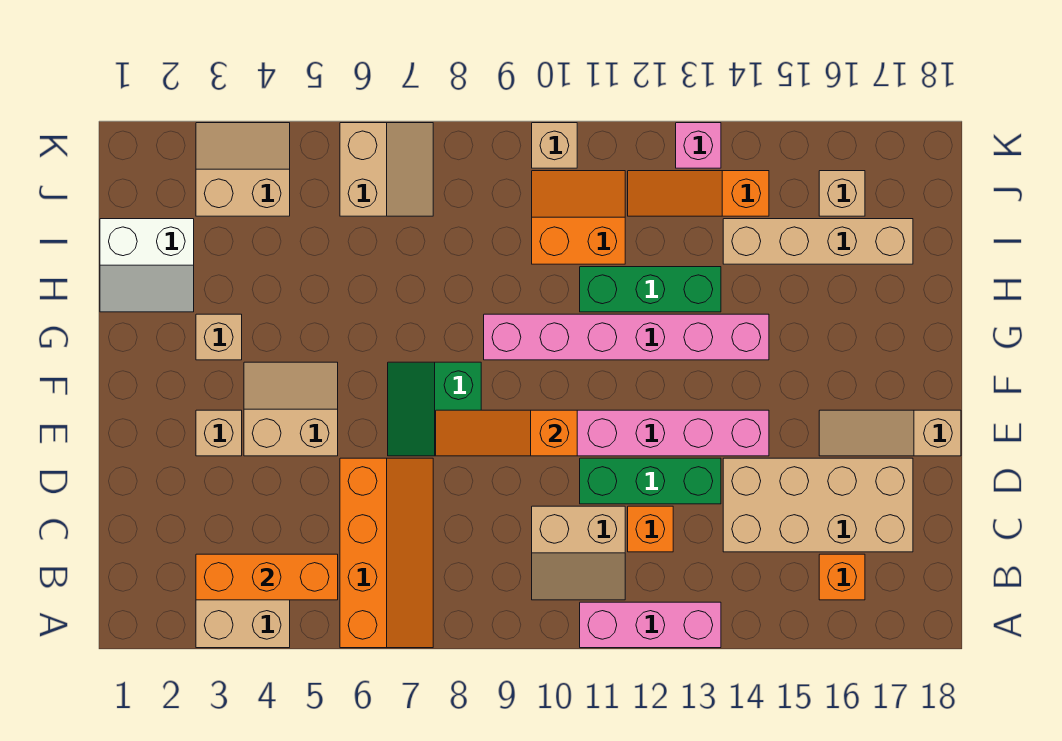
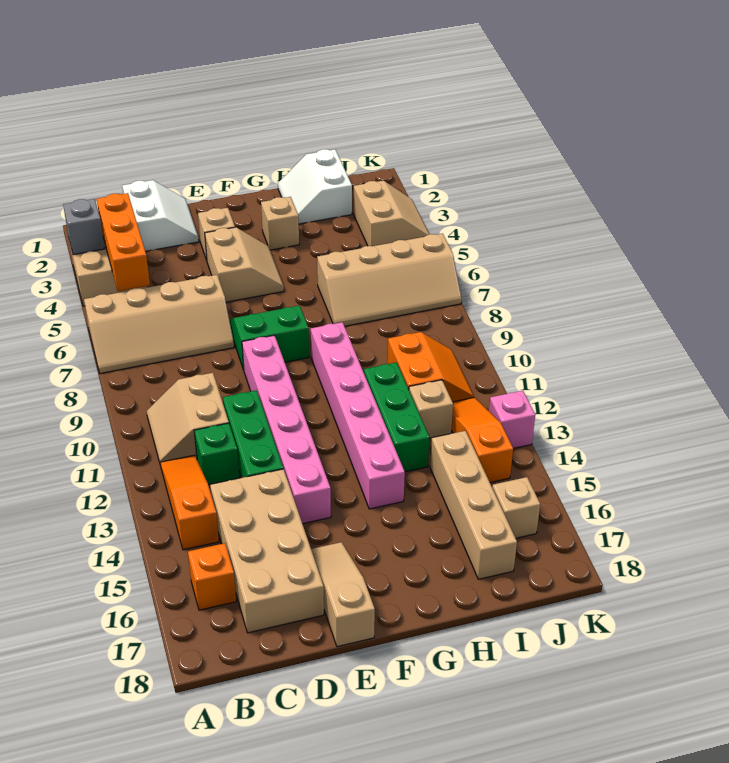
none -> grey 1x1 brick [63,199,105,255]
orange 2x4 slope [340,458,433,648] -> tan 2x4 slope [84,275,234,374]
pink 1x3 brick [580,602,721,648] -> none
none -> white 2x2 slope [122,180,199,251]
orange 1x1 brick [628,506,673,552] -> green 1x1 brick [194,423,239,485]
orange 1x3 slope [436,410,577,456] -> orange 1x3 slope moved to [160,455,219,550]
tan 2x2 slope [340,123,433,216] -> tan 2x4 slope [317,234,462,326]
tan 1x1 brick [532,123,577,168] -> tan 1x1 brick moved to [409,380,453,438]

